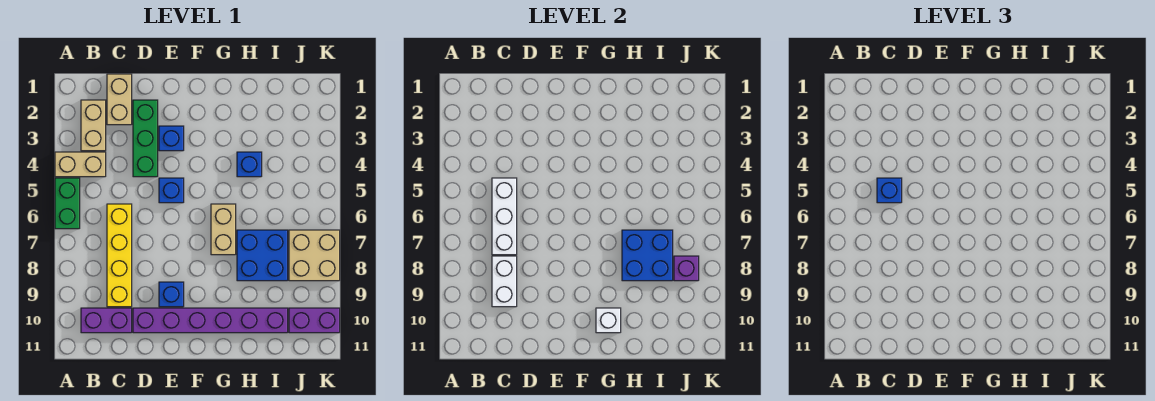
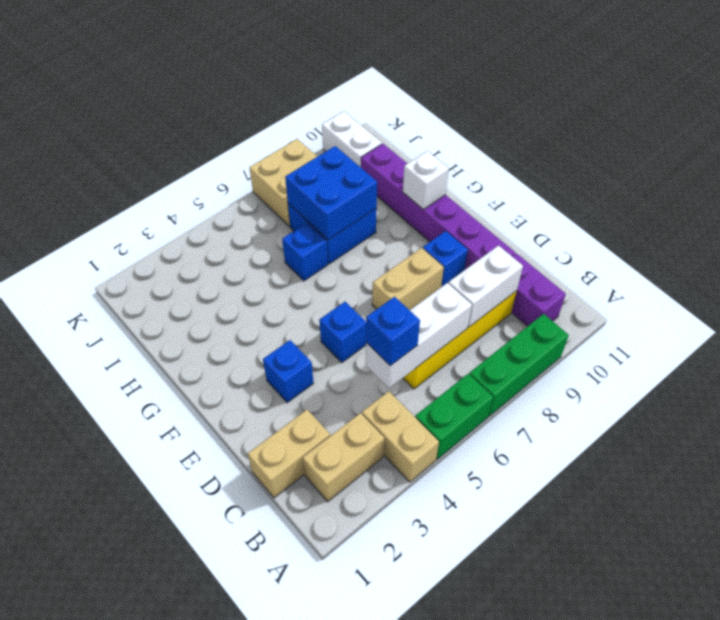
green 1x3 brick [133,100,158,177] -> green 1x3 brick moved to [469,314,569,416]
tan 1x2 brick [211,204,236,255] -> tan 1x2 brick moved to [372,248,444,310]
blue 1x1 brick [237,152,262,177] -> blue 1x1 brick moved to [282,223,328,281]
purple 1x1 brick [674,256,699,281] -> none
purple 1x2 brick [289,308,340,333] -> white 1x2 brick [322,111,382,167]

